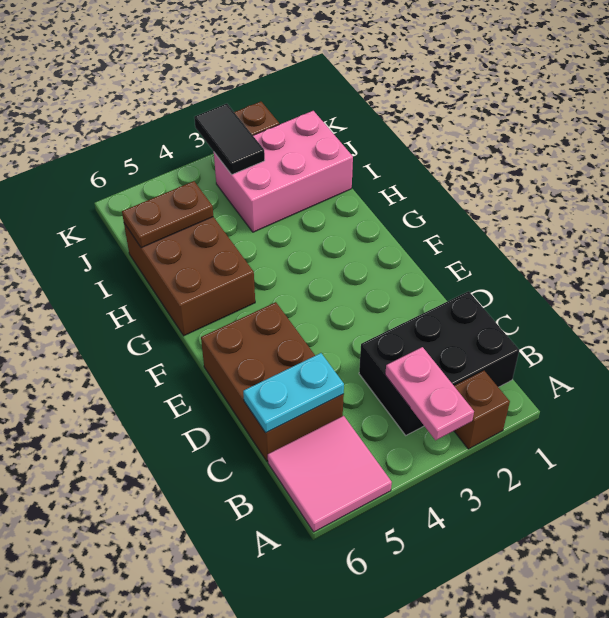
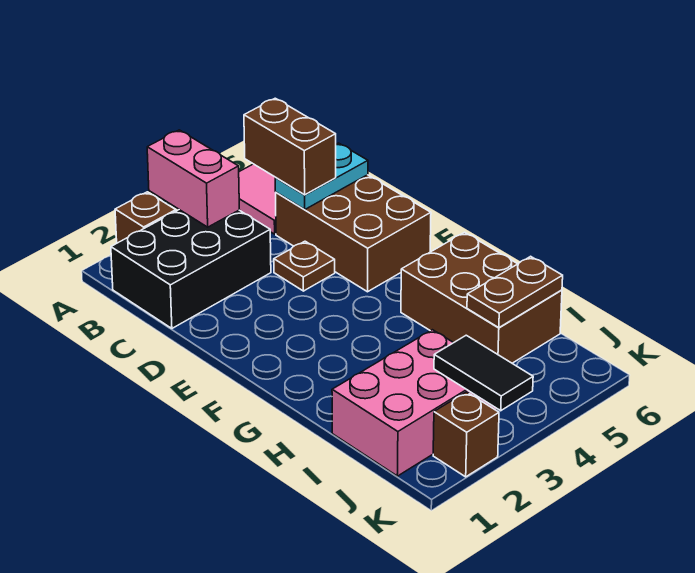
pink 1x2 plate [385,347,474,440] -> pink 1x2 brick [147,130,239,227]
none -> brown 1x2 brick [244,98,336,195]
none -> brown 1x1 plate [274,241,335,291]

